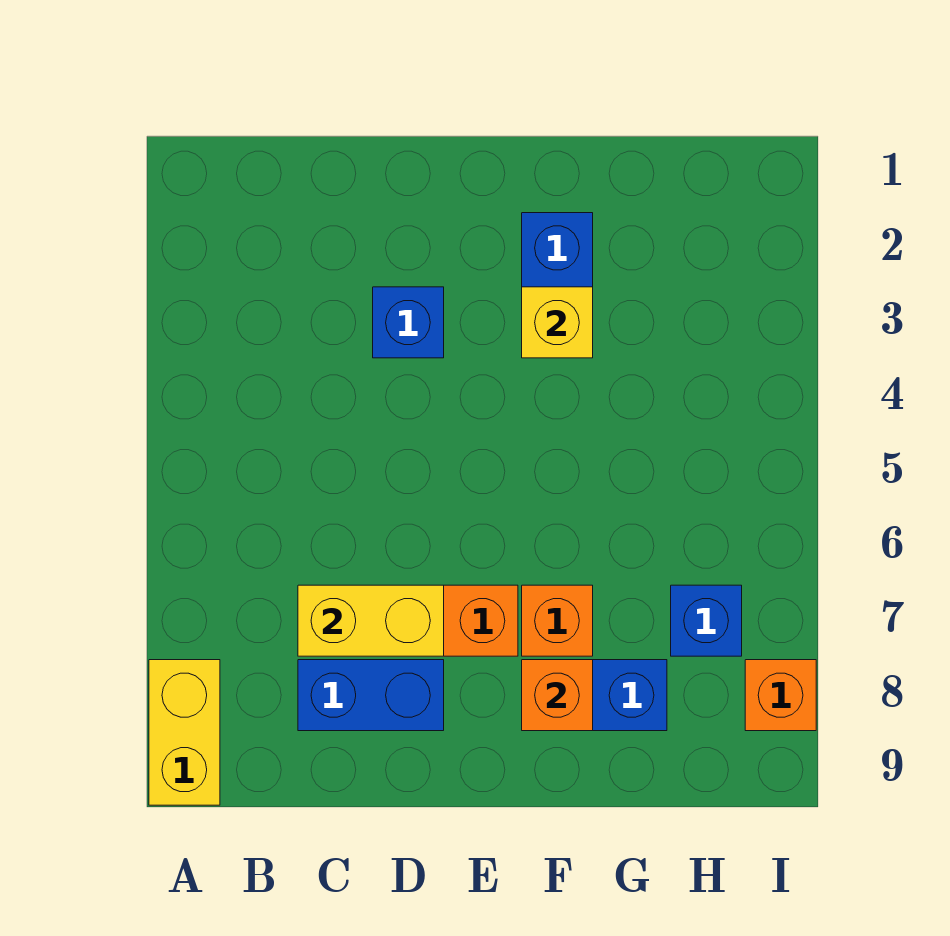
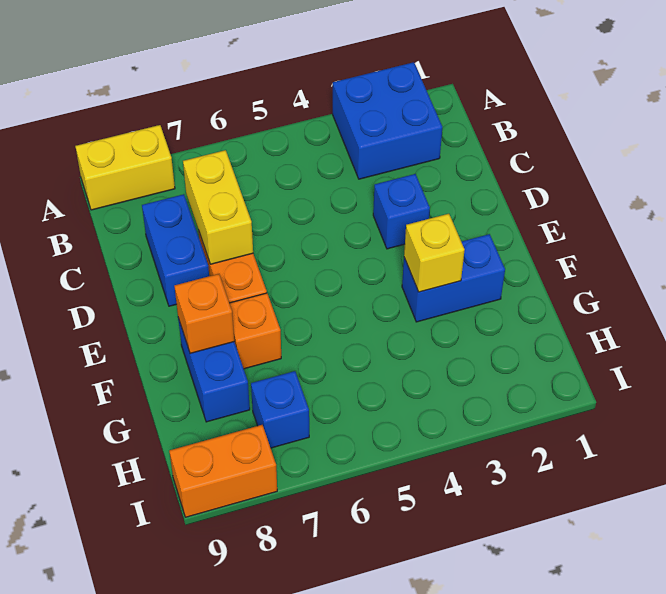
none -> blue 2x2 brick [333,62,442,179]
orange 1x1 brick [745,660,816,731] -> orange 1x2 brick [169,425,277,517]

